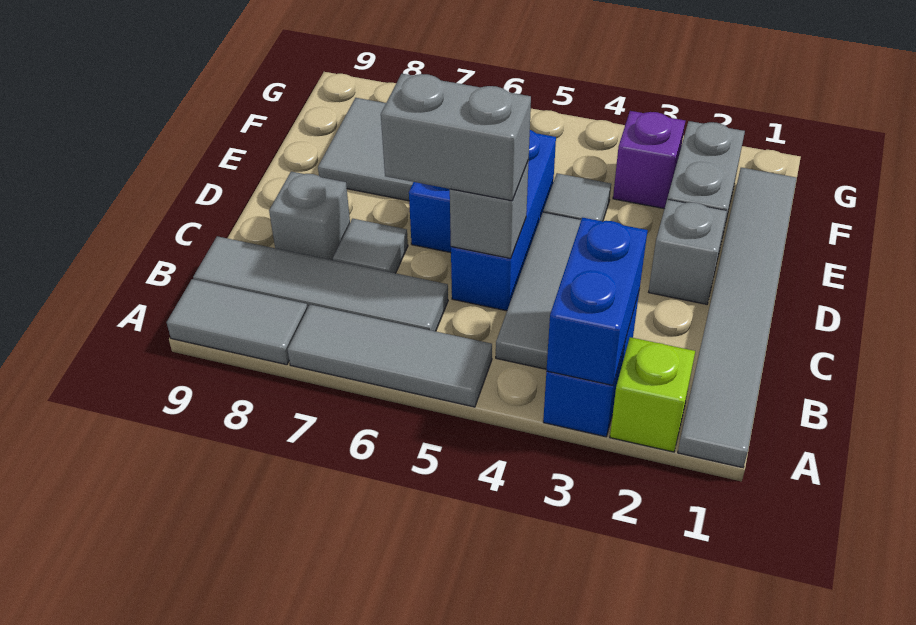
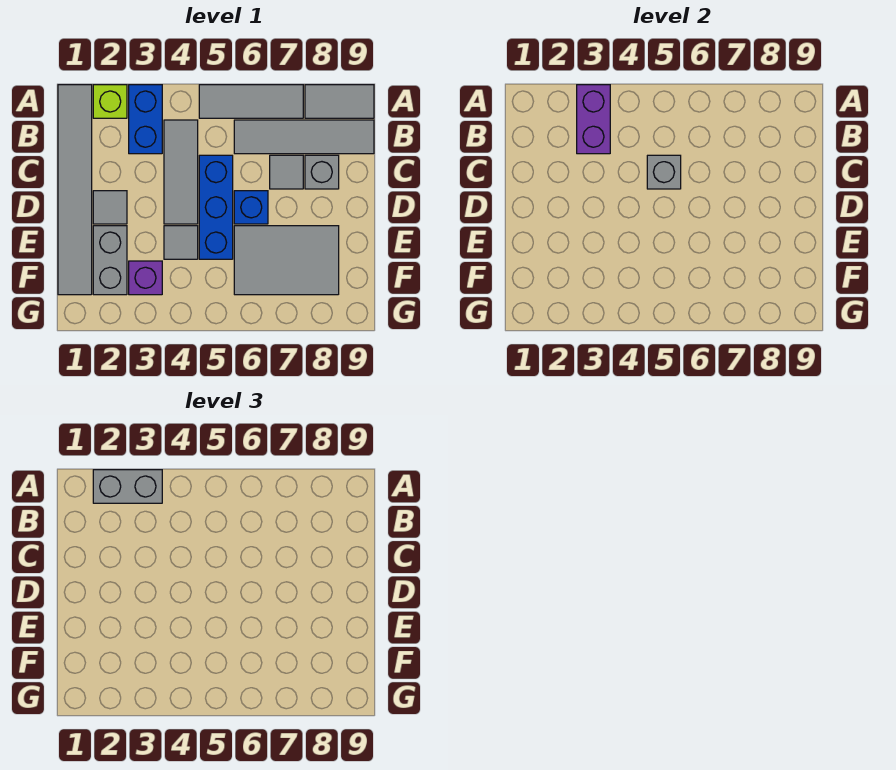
blue 1x2 brick [546,217,648,385] -> purple 1x2 brick [577,85,610,154]
grey 1x2 brick [381,74,531,201] -> grey 1x2 brick moved to [93,470,162,503]
grey 1x1 brick [649,200,727,304] -> grey 1x1 tile [93,191,127,224]

